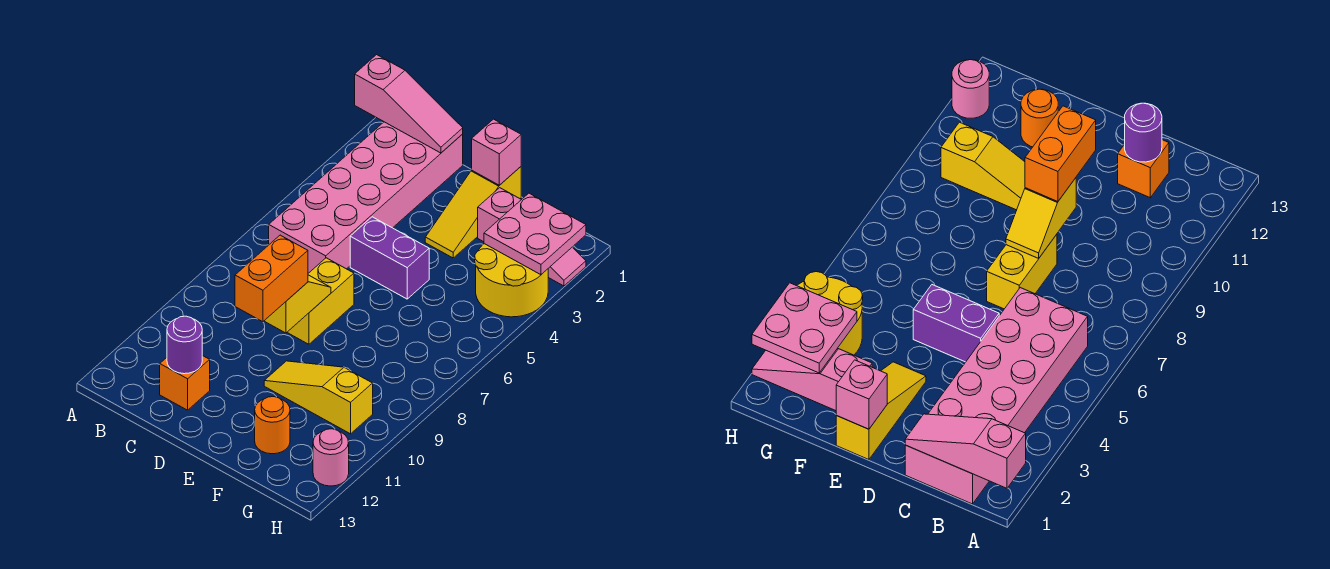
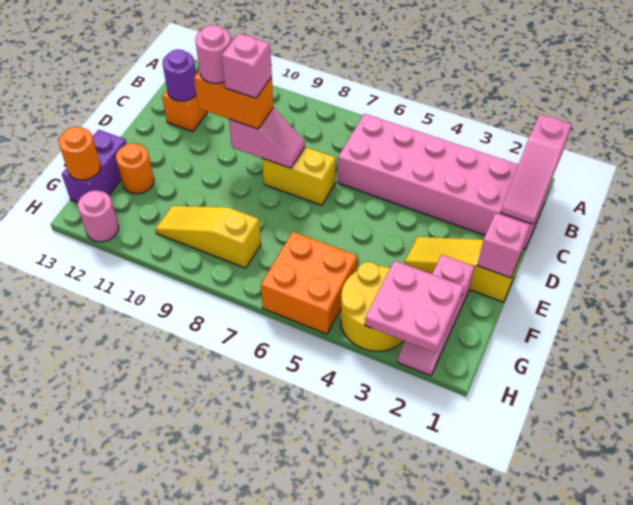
purple 1x2 brick [350,217,429,299] -> purple 1x2 brick moved to [62,130,127,203]
yellow 1x2 slope [265,275,331,333] -> pink 1x2 slope [229,108,305,168]
none -> pink 1x1 brick [222,34,272,98]
none -> pink 1x1 round brick [195,25,231,83]
yellow 1x3 slope [264,361,373,434] -> yellow 1x3 slope turned to [156,206,261,268]
none -> orange 2x2 brick [261,232,358,334]
none -> orange 1x1 round brick [59,127,101,180]

